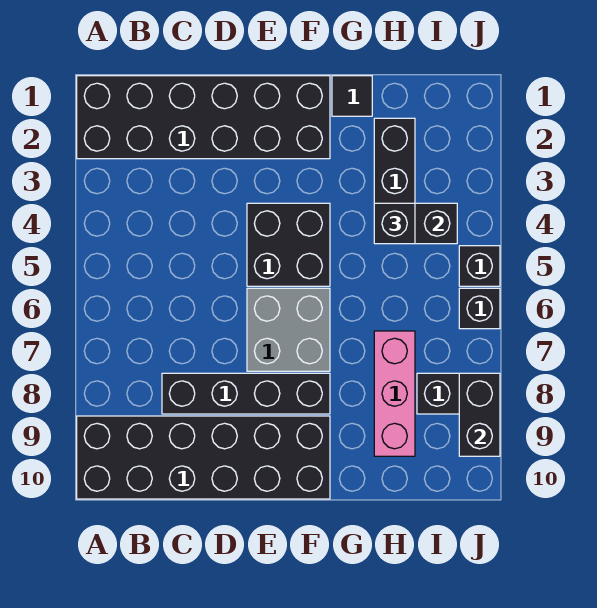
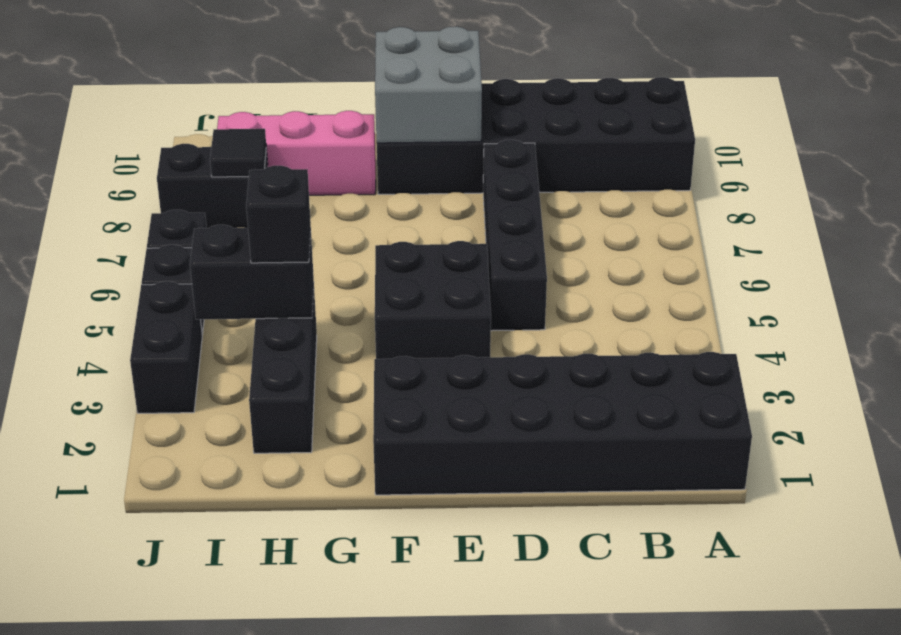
black 1x4 brick [162,373,330,414] -> black 1x4 brick turned to [483,140,547,331]
grey 2x2 brick [247,288,330,371] -> grey 2x2 brick moved to [375,27,482,143]
black 1x1 tile [332,76,372,116] -> black 1x1 tile moved to [210,129,266,177]
pink 1x3 brick [374,331,415,456] -> pink 1x3 brick turned to [217,111,376,195]
black 1x2 brick [459,373,500,456] -> black 1x2 brick moved to [130,281,202,413]

